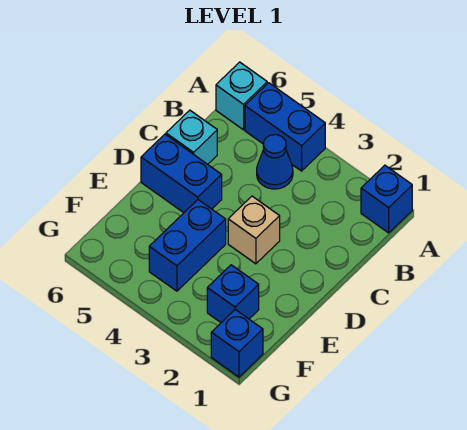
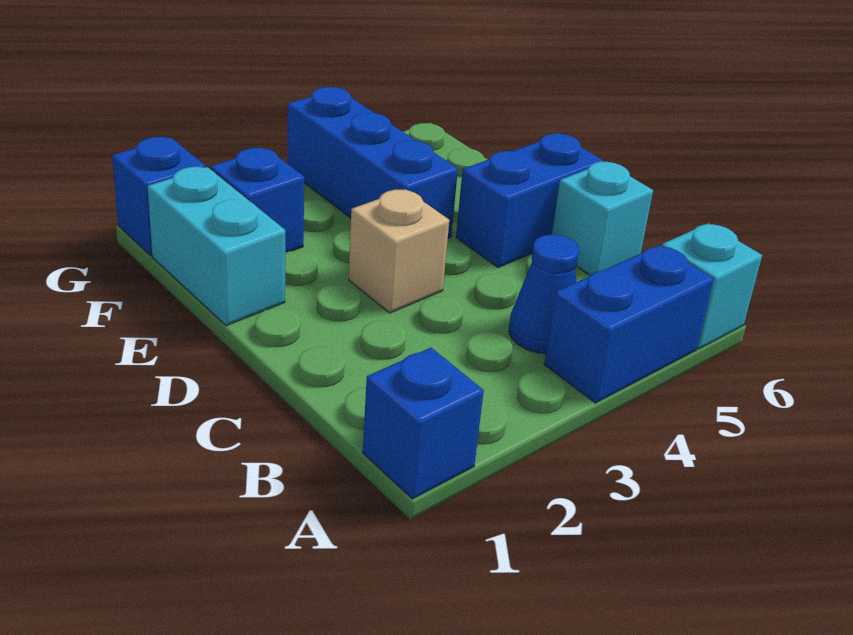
none -> cyan 1x2 brick [147,167,285,326]
blue 1x2 brick [149,200,226,291] -> blue 1x3 brick [288,87,458,238]

